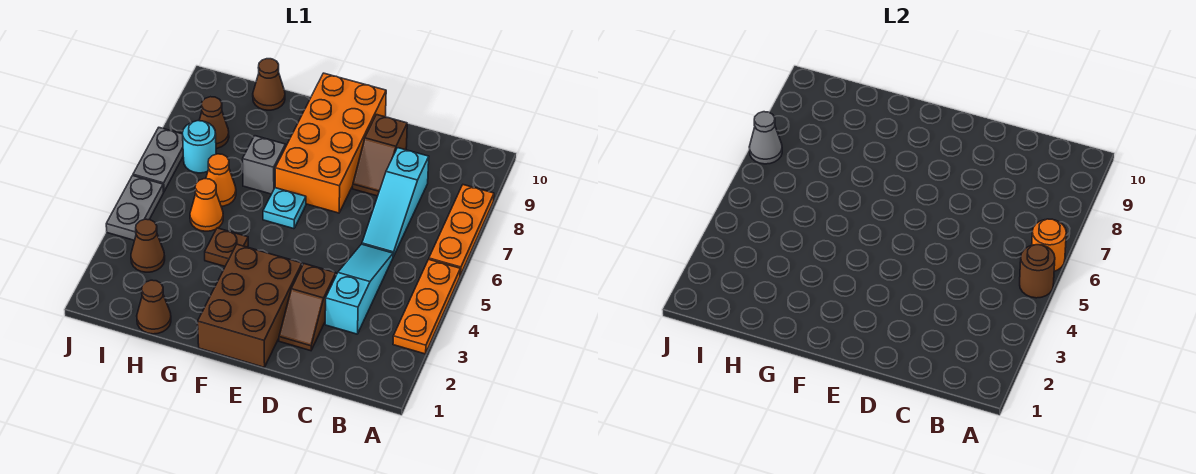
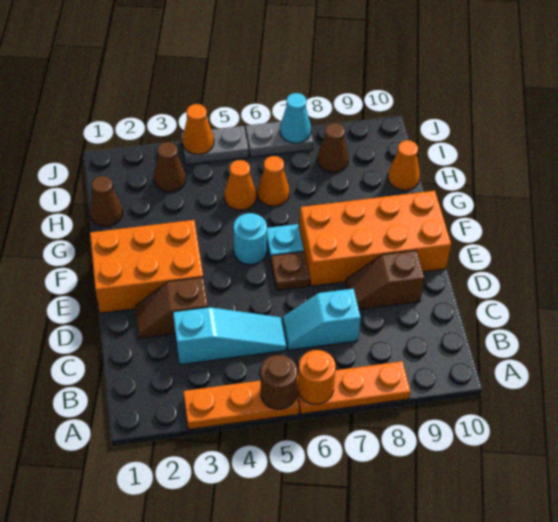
cyan 1x3 slope [362,148,429,257] -> cyan 1x2 slope [282,289,361,350]
brown 2x3 brick [198,244,302,367] -> orange 2x3 brick [90,220,203,313]
brown 1x1 plate [205,228,248,266] -> brown 1x1 plate moved to [271,252,310,290]
grey 1x1 brick [243,136,286,194] -> none
brown 1x1 cone [253,59,285,110] -> orange 1x1 cone [388,140,420,190]
cyan 1x1 round brick [183,121,216,173] -> cyan 1x1 round brick moved to [233,213,267,264]
none -> orange 1x1 cone [183,104,214,154]
grey 1x1 cone [749,112,782,164] -> cyan 1x1 cone [280,93,311,143]

